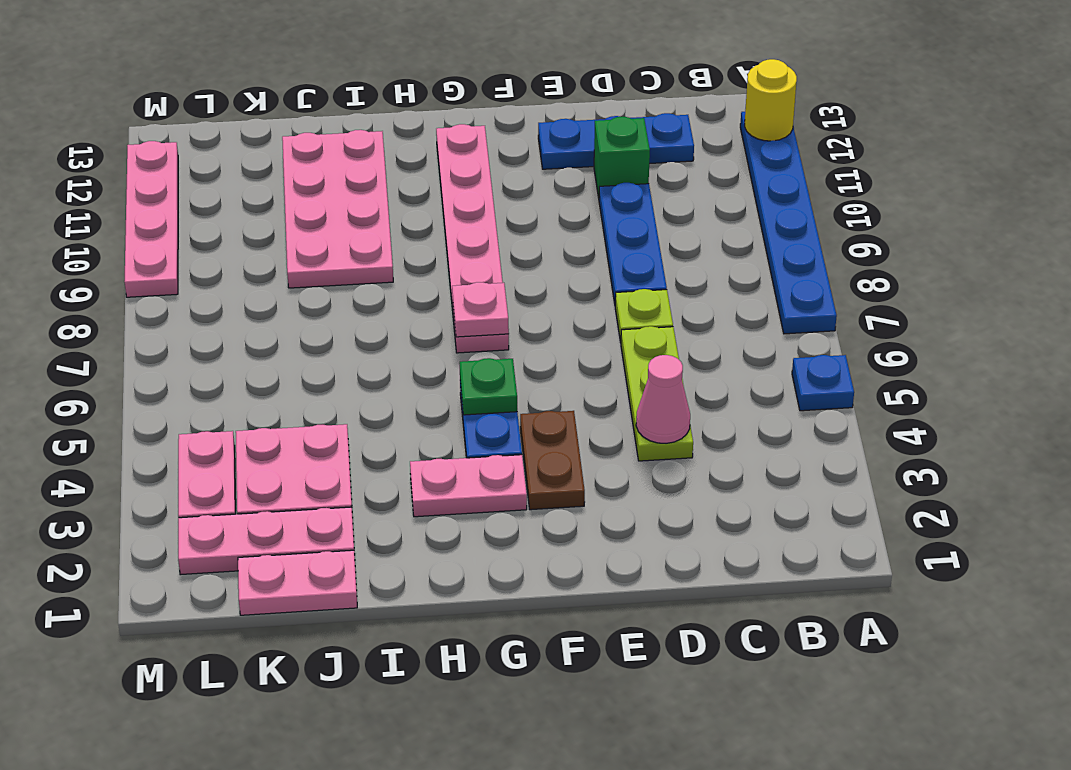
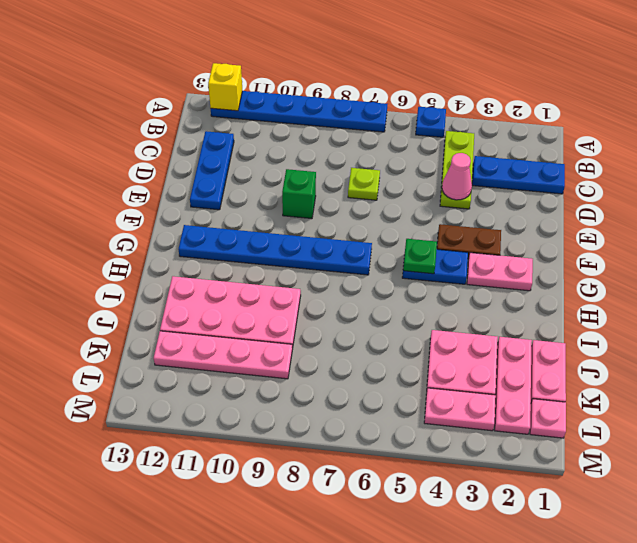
yellow 1x1 round brick [745,59,797,141] -> yellow 1x1 brick [208,63,242,111]
lime 1x3 plate [621,326,693,461] -> lime 1x3 plate turned to [440,131,474,209]
blue 1x3 plate [599,183,667,303] -> blue 1x3 plate moved to [472,156,565,194]
green 1x1 brick [594,117,650,198] -> green 1x1 brick moved to [282,169,316,219]
pink 1x2 plate [410,455,527,517] -> pink 1x2 plate turned to [467,253,533,291]
pink 1x6 plate [436,124,509,353] -> blue 1x6 plate [178,225,372,275]
pink 1x1 plate [452,282,509,337] -> pink 1x1 plate moved to [530,399,566,438]
pink 1x4 plate [124,141,178,297] -> pink 1x4 plate moved to [154,331,292,379]

